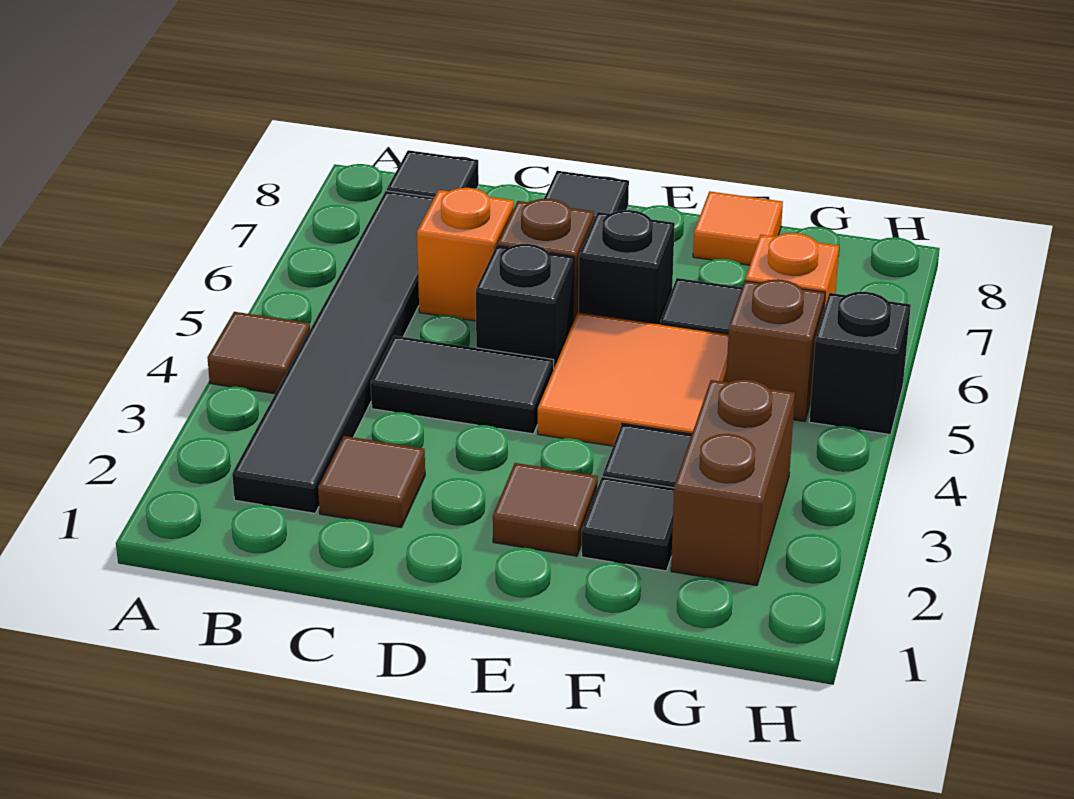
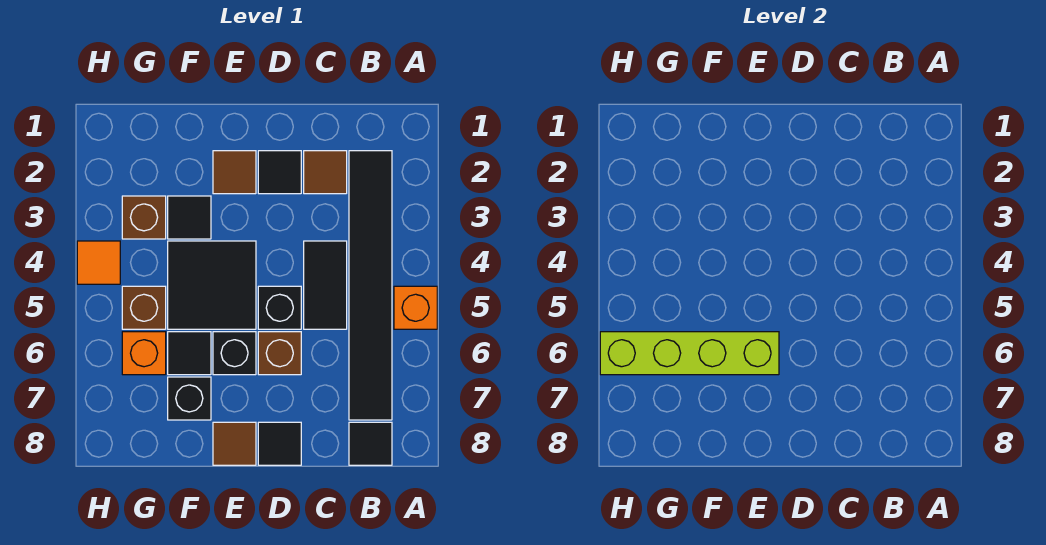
brown 1x1 tile [207,312,310,394] -> brown 1x1 tile moved to [213,422,256,465]
black 1x2 tile [371,336,554,434] -> black 1x2 tile turned to [304,241,347,329]
orange 1x1 brick [417,188,514,321] -> orange 1x1 brick moved to [394,286,437,329]
orange 2x2 tile [538,312,728,446] -> black 2x2 tile [168,241,256,329]
none -> lime 1x4 brick [600,332,779,375]
black 1x1 tile [581,477,674,571] -> black 1x1 tile moved to [258,151,301,194]
orange 1x1 tile [693,191,783,265] -> orange 1x1 tile moved to [77,241,120,284]
brown 1x2 brick [671,380,795,586] -> brown 1x1 brick [122,196,166,239]
black 1x1 brick [809,292,911,435] -> black 1x1 brick moved to [168,377,211,420]

